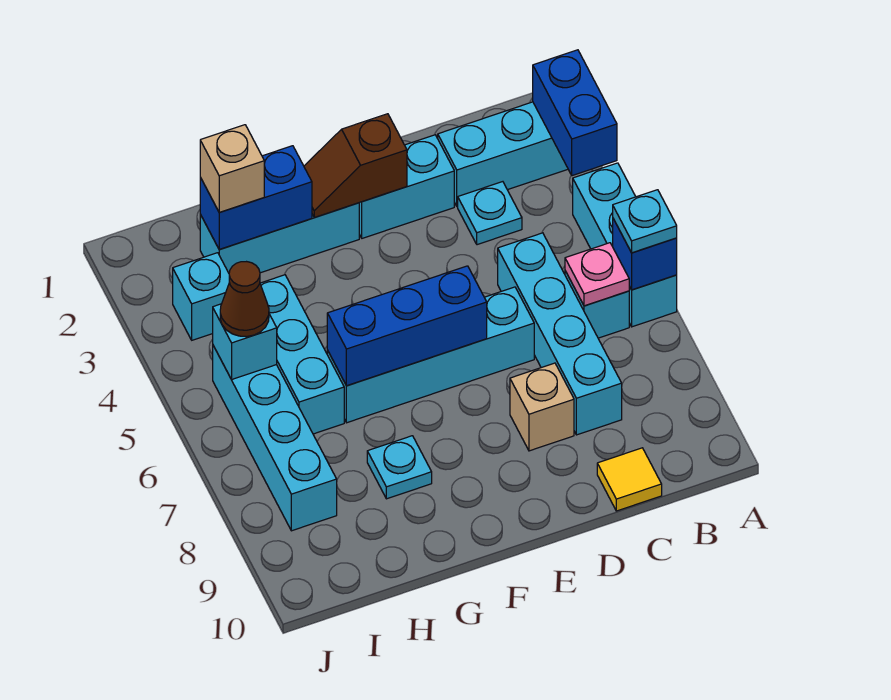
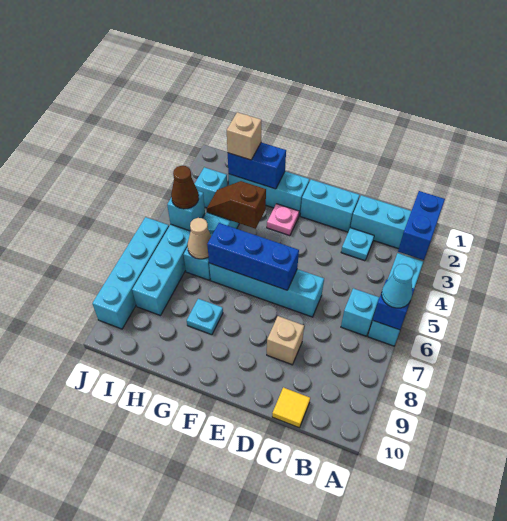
cyan 1x1 plate [613,190,677,253] -> cyan 1x1 cone [382,264,413,308]
pink 1x1 plate [565,243,630,306] -> pink 1x1 plate moved to [267,204,299,236]
cyan 1x4 brick [498,233,622,435] -> cyan 1x4 brick moved to [92,217,169,329]
brown 1x2 slope [304,114,407,218] -> brown 1x2 slope moved to [207,181,266,229]
none -> tan 1x1 cone [188,218,211,259]

